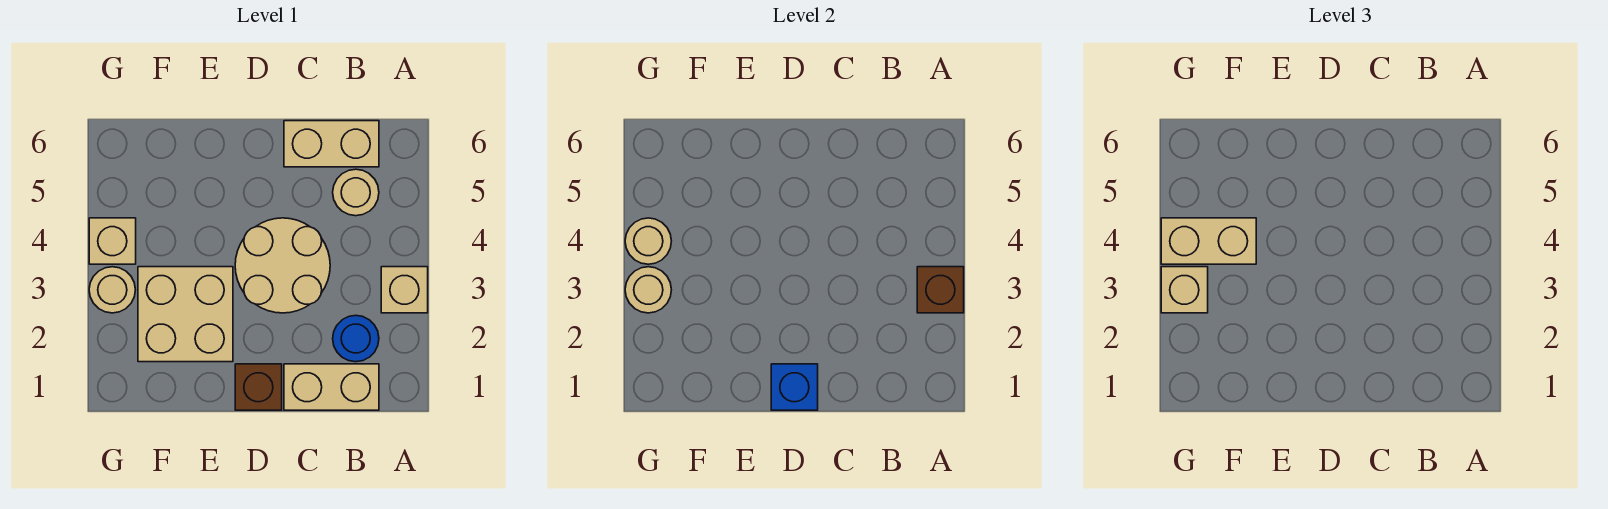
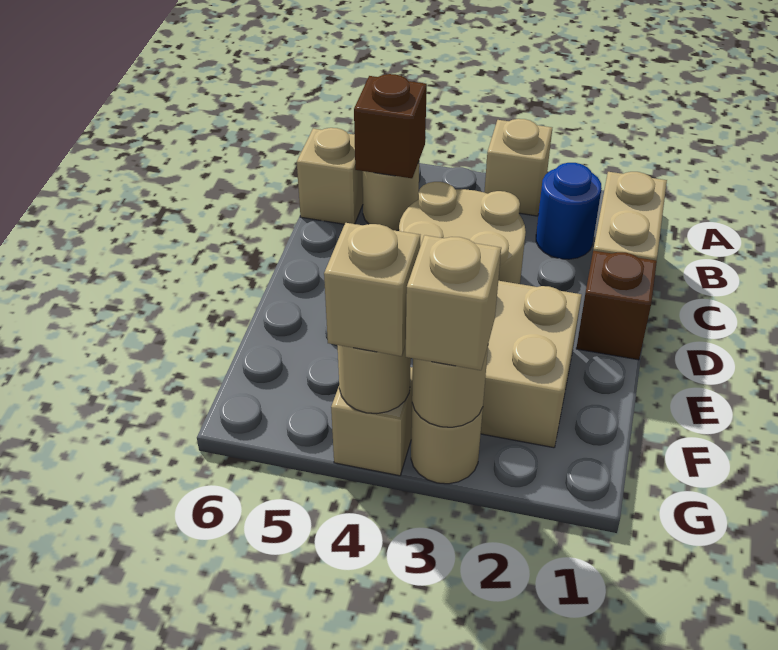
brown 1x1 brick [917,267,964,313] -> brown 1x1 brick moved to [354,74,427,178]
tan 1x2 brick [284,121,379,167] -> tan 1x1 brick [297,128,363,224]
blue 1x1 brick [771,364,818,410] -> none
tan 1x2 brick [1161,218,1256,264] -> tan 1x1 brick [324,223,420,356]

